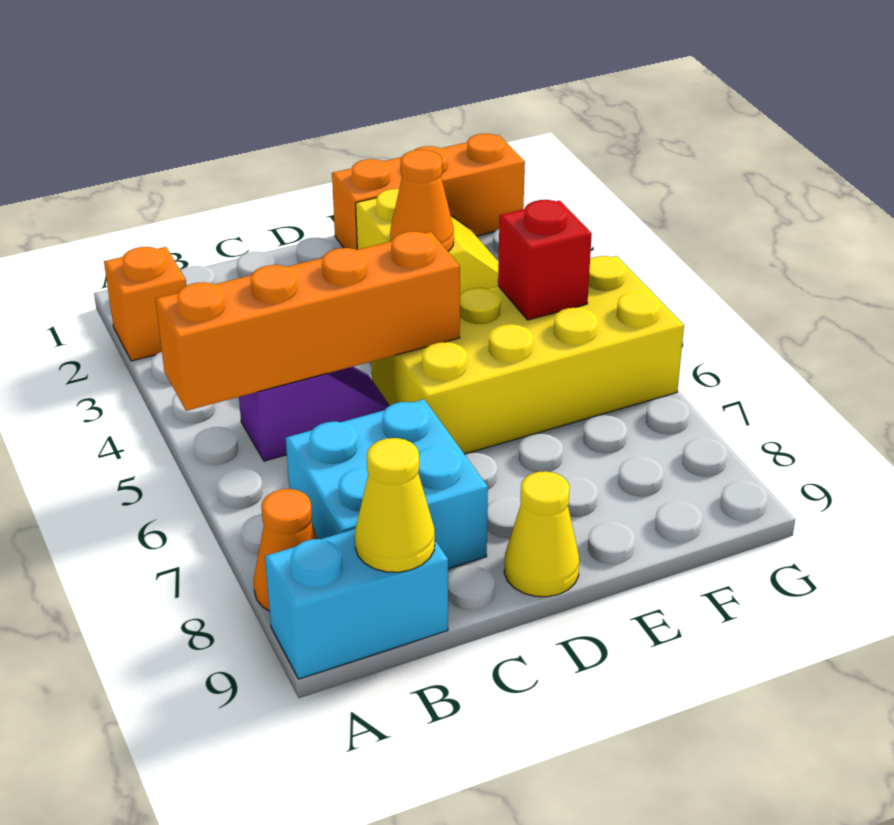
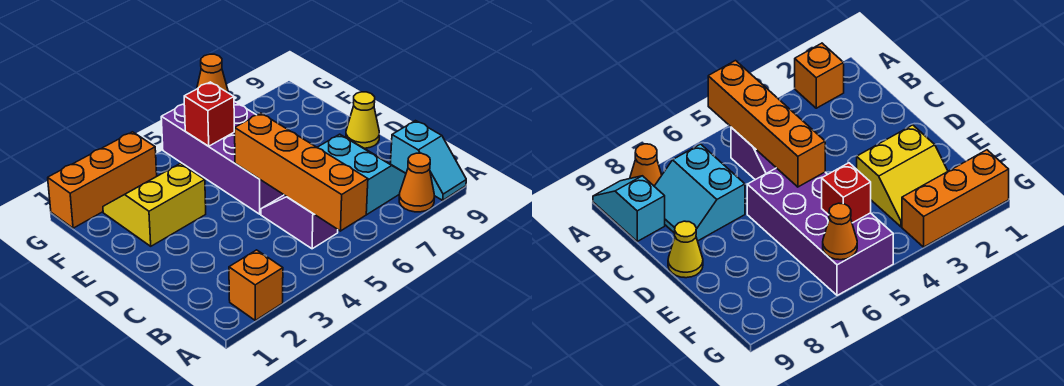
cyan 1x2 brick [265,529,448,679] -> cyan 1x2 slope [390,121,466,200]
cyan 2x2 brick [286,399,488,569] -> cyan 2x2 slope [317,134,406,215]
yellow 1x1 cone [355,438,435,572] -> none
yellow 2x4 brick [371,256,684,454] -> purple 2x4 brick [161,101,283,214]
orange 1x3 brick [332,134,525,250] -> orange 1x3 brick turned to [48,132,157,228]
orange 1x1 cone [390,150,454,251] -> orange 1x1 cone moved to [197,54,229,93]

